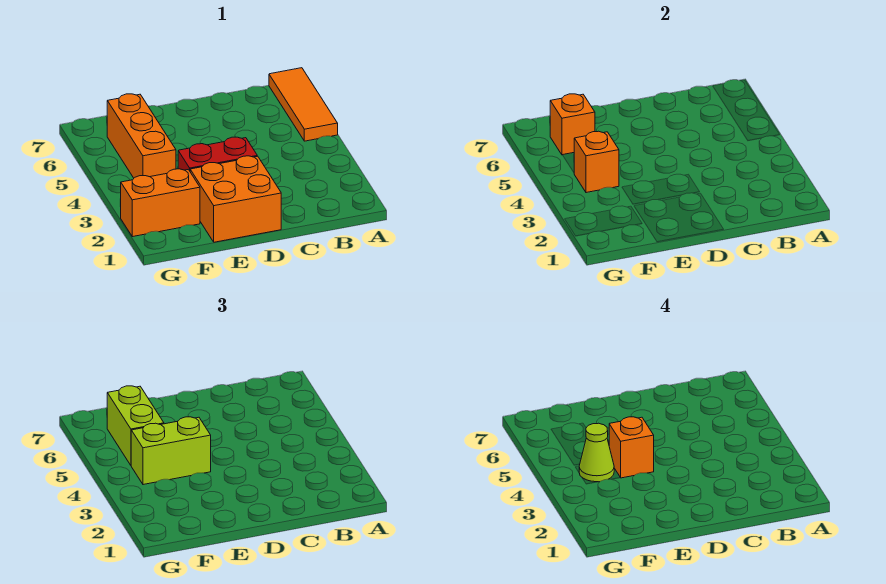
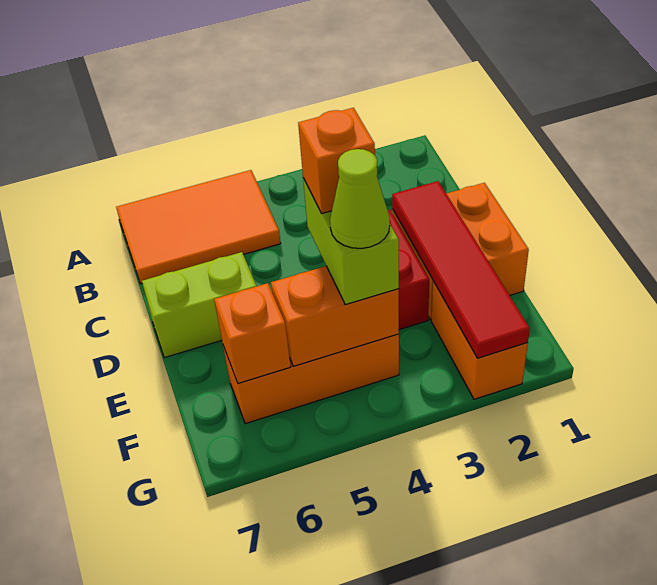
orange 1x3 tile [269,68,338,141] -> orange 2x3 tile [116,170,281,284]
none -> red 1x4 tile [392,181,530,358]
orange 1x1 brick [574,131,619,193] -> orange 1x2 brick [271,266,399,366]
lime 1x2 brick [107,386,164,465] -> lime 1x2 brick moved to [142,252,256,358]

